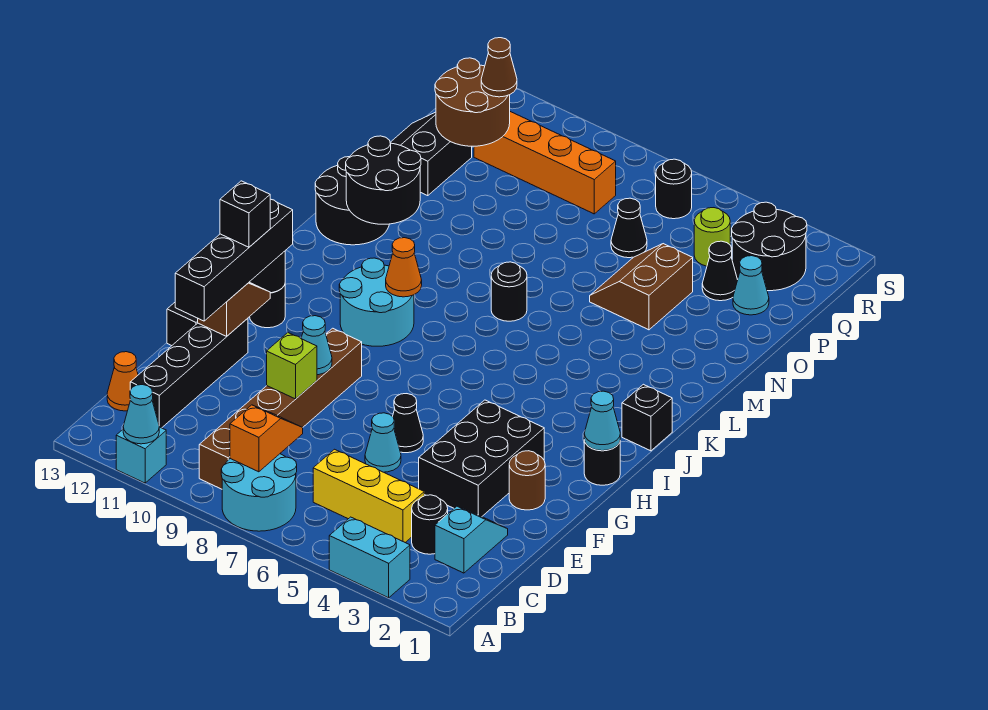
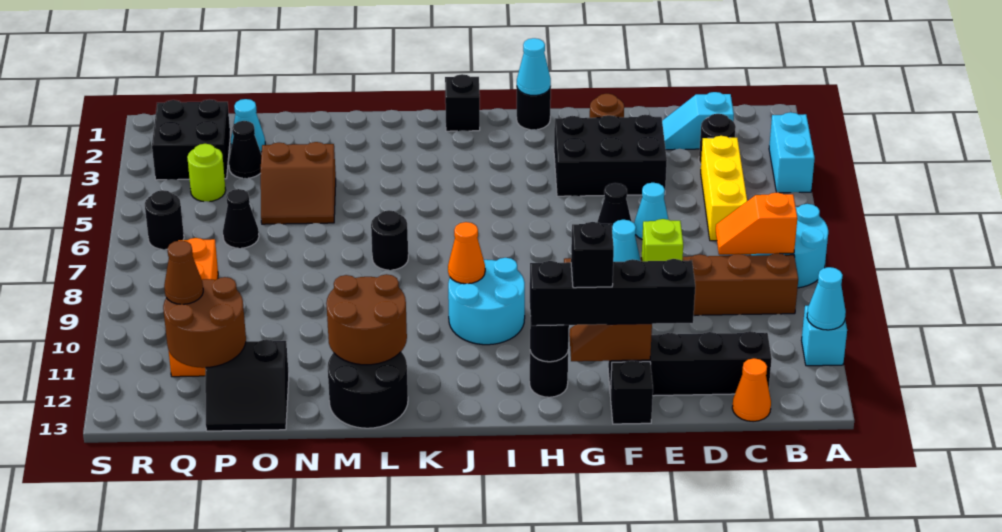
black 2x2 round brick [346,136,421,224] -> brown 2x2 round brick [326,274,407,365]
black 2x2 round brick [732,202,807,291] -> black 2x2 brick [152,100,230,180]

